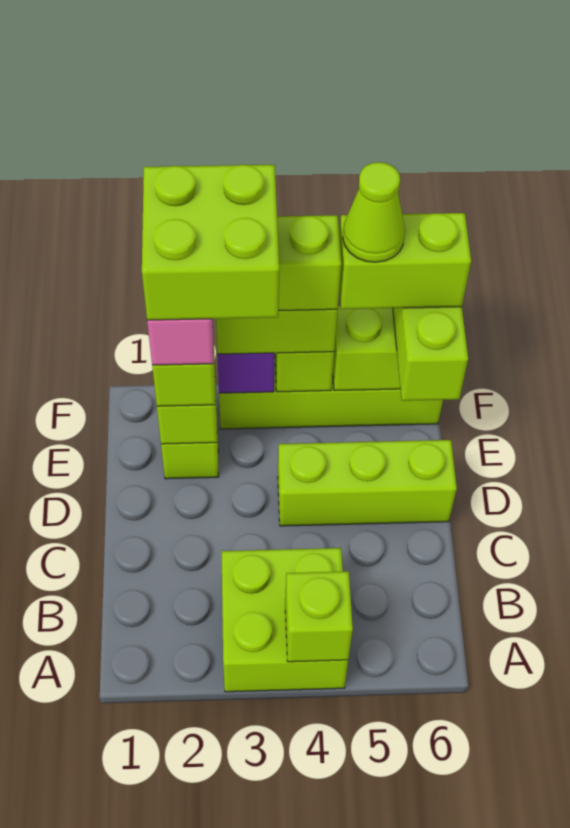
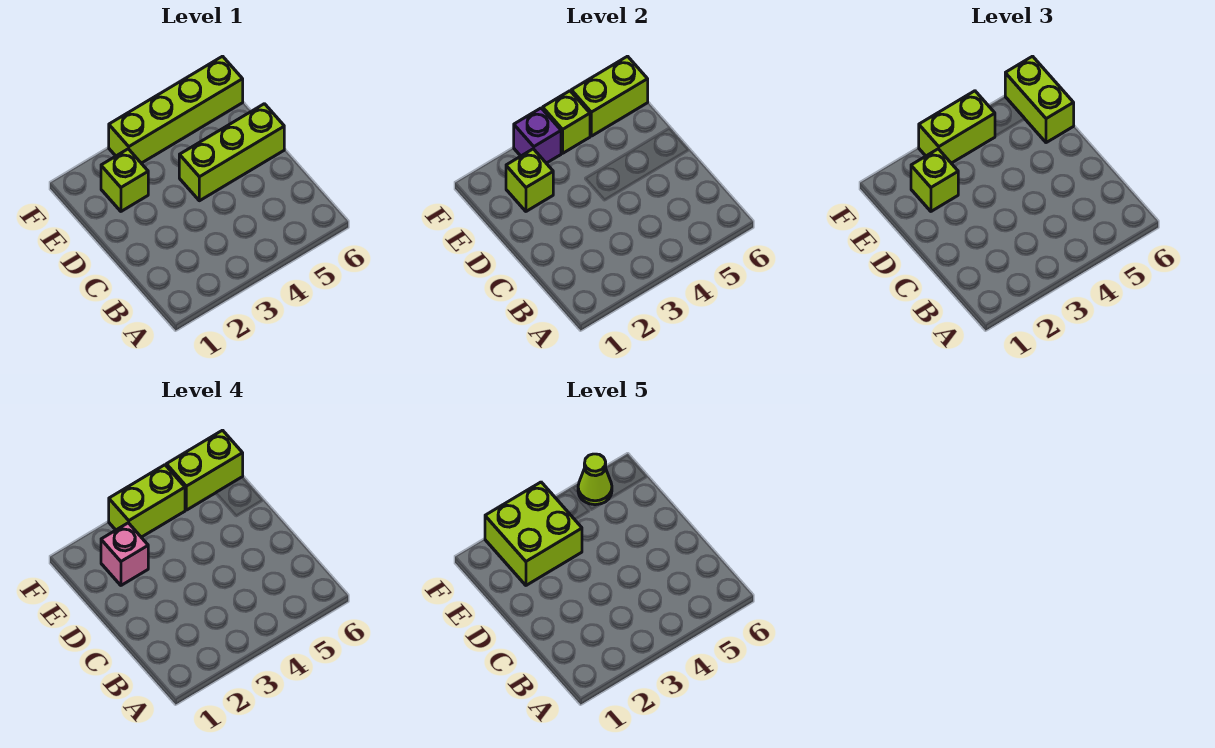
lime 2x2 brick [221,548,348,692] -> none
lime 1x1 brick [285,571,353,662] -> none

